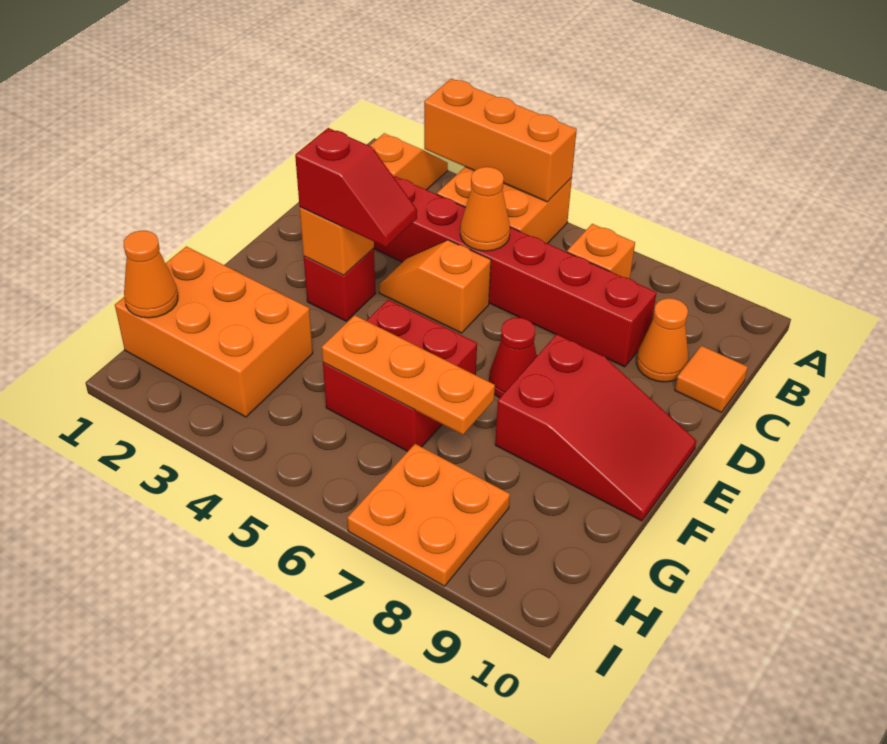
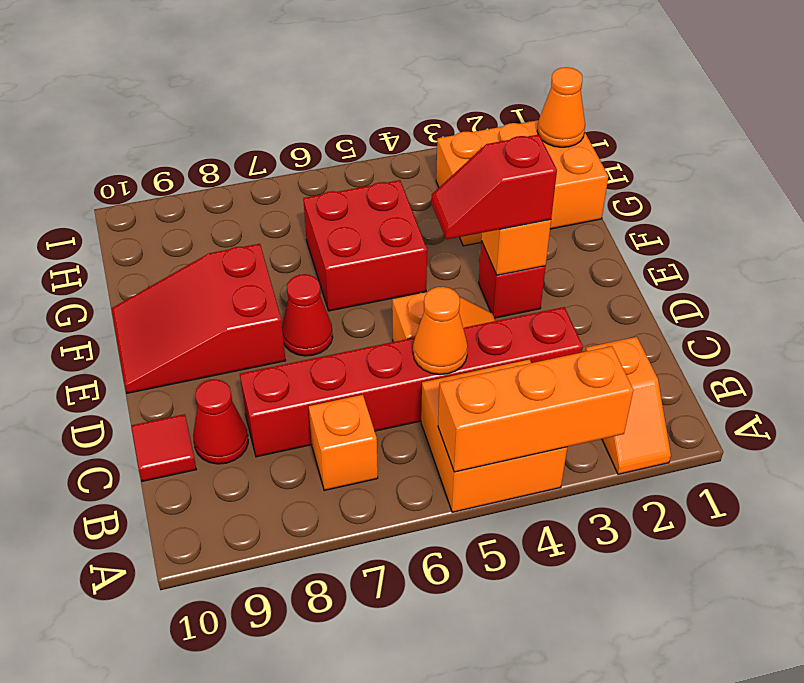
orange 1x1 cone [636,298,688,382] -> red 1x1 cone [193,379,248,464]
orange 1x1 tile [675,346,748,412] -> red 1x1 tile [131,414,196,481]
orange 1x3 plate [322,315,495,435] -> none
orange 2x2 plate [347,444,510,586] -> none

